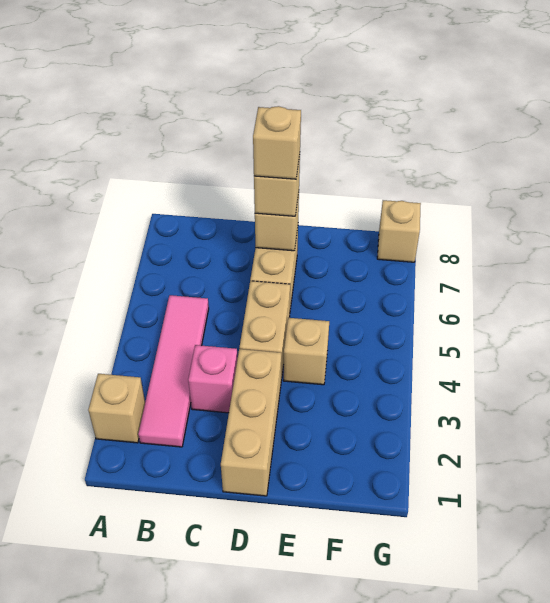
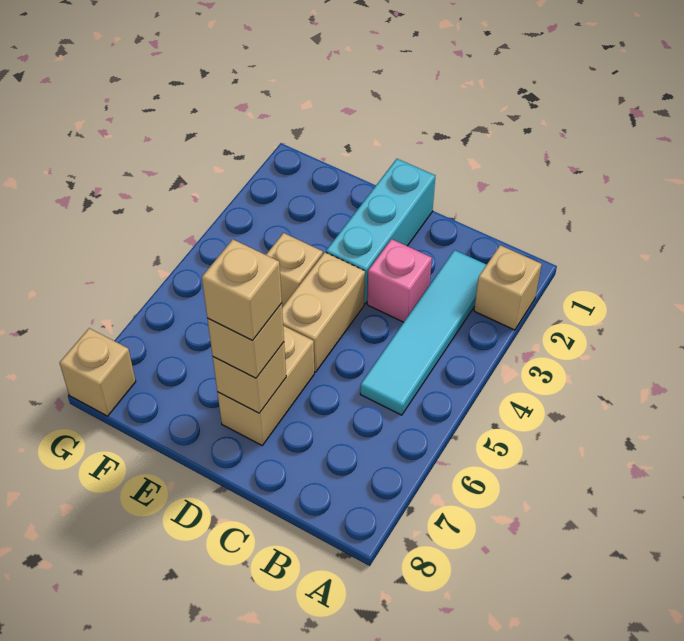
pink 1x4 tile [138,295,209,447] -> cyan 1x4 tile [360,250,487,415]
tan 1x3 brick [221,349,281,496] -> cyan 1x3 brick [326,159,435,304]

